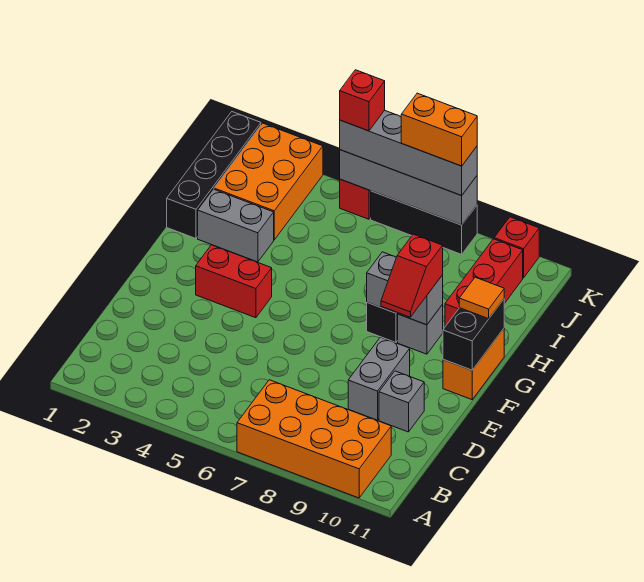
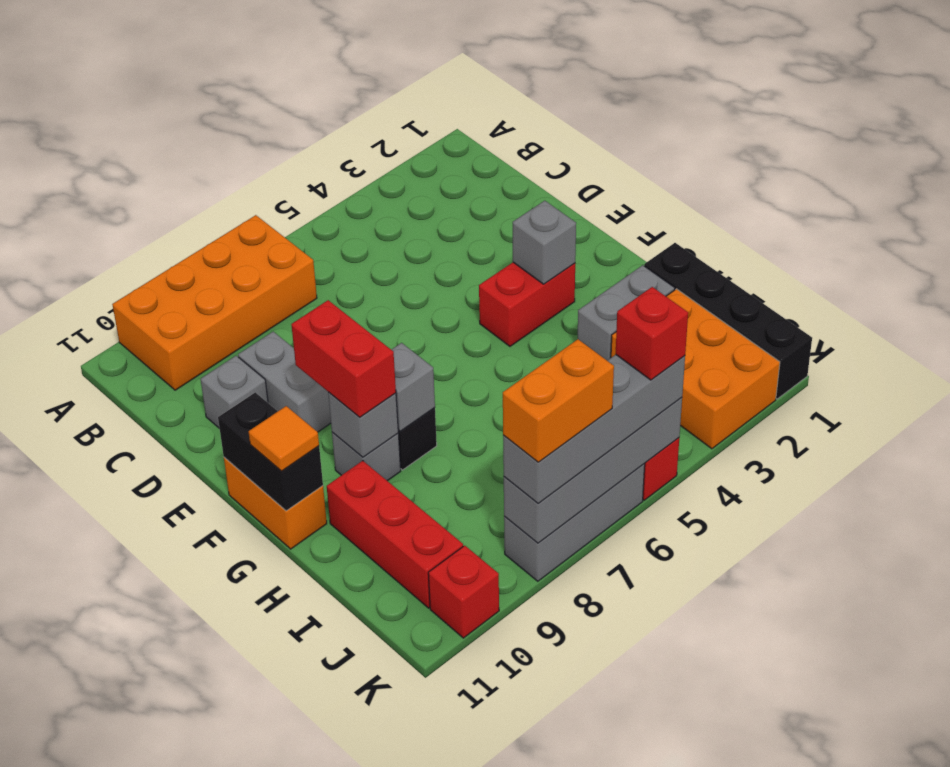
none -> grey 1x1 brick [513,201,576,284]
red 1x2 slope [381,234,443,317] -> red 1x2 brick [291,300,396,417]
black 1x3 brick [371,191,477,254] -> grey 1x3 brick [504,464,645,581]

